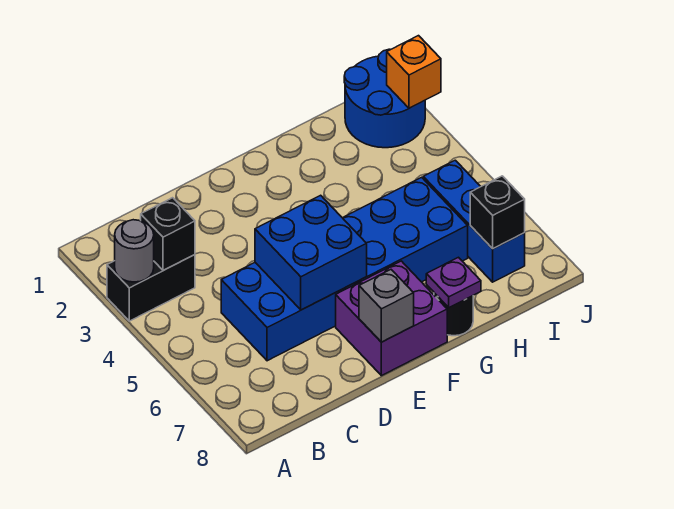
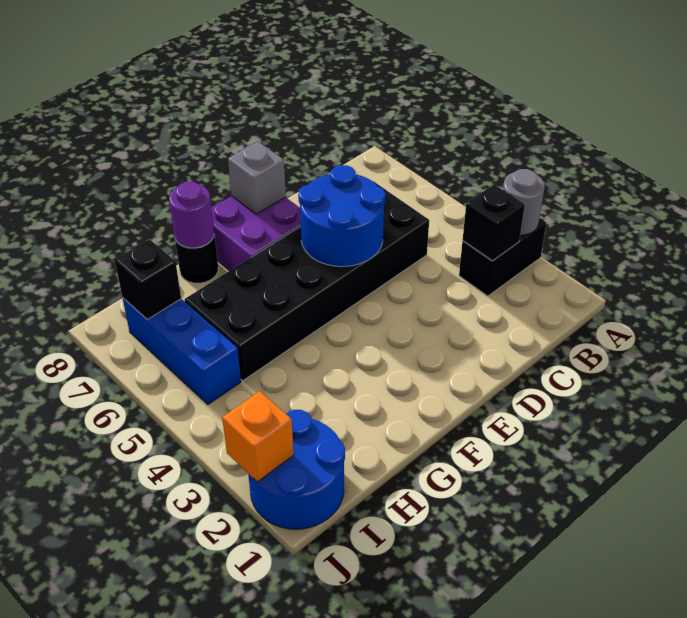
blue 2x6 brick [221,177,468,361] -> black 2x6 brick [184,181,429,381]
blue 2x2 brick [255,195,367,310] -> blue 2x2 round brick [298,165,385,267]
purple 1x1 plate [426,257,481,308] -> purple 1x1 round brick [169,182,214,248]

